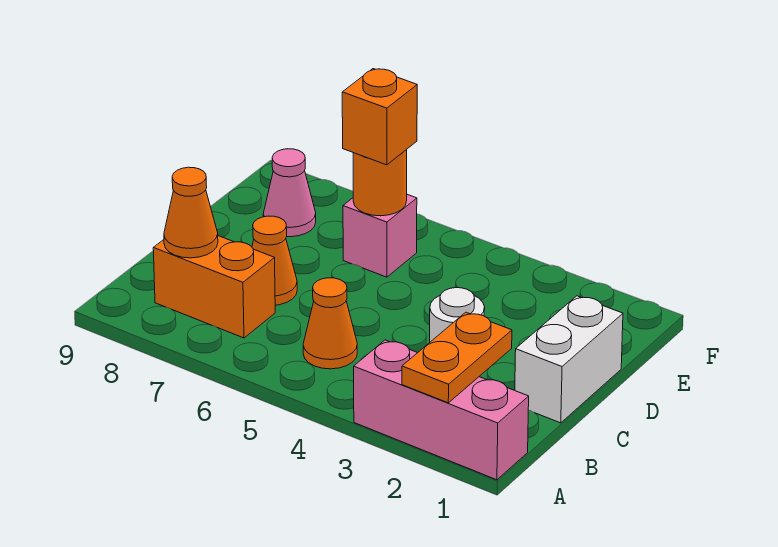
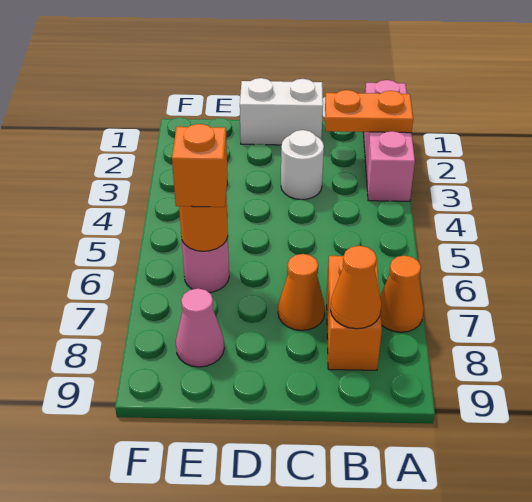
orange 1x1 cone [303,278,357,369] -> orange 1x1 cone moved to [380,256,424,332]
pink 1x1 brick [343,194,417,277] -> pink 1x1 round brick [181,237,229,292]

